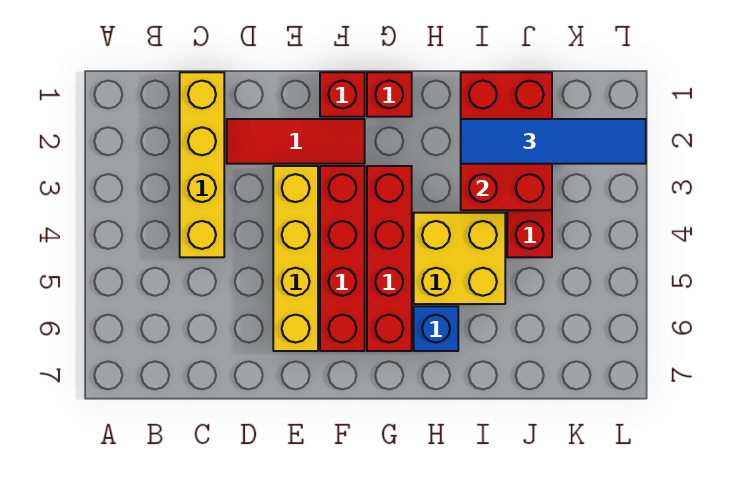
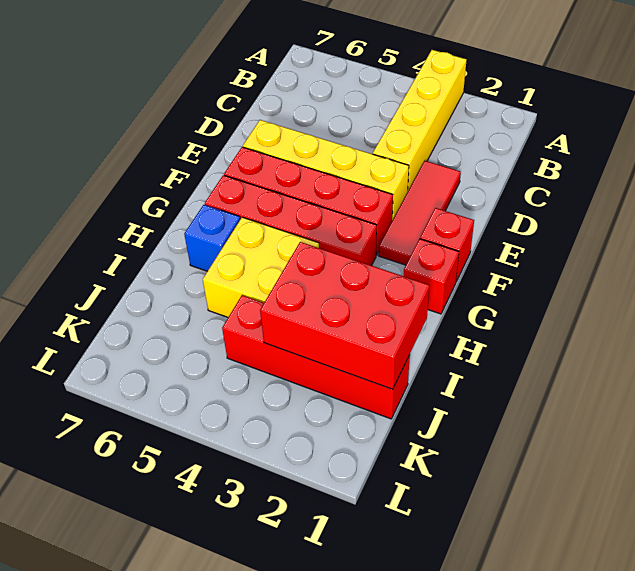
yellow 1x4 brick [180,72,224,257] -> yellow 1x4 brick turned to [373,50,466,190]
blue 1x4 tile [461,119,646,164] -> none

